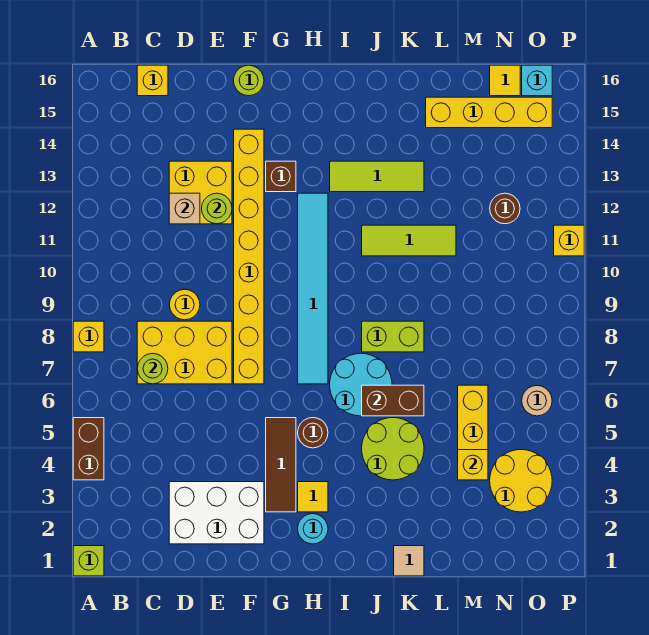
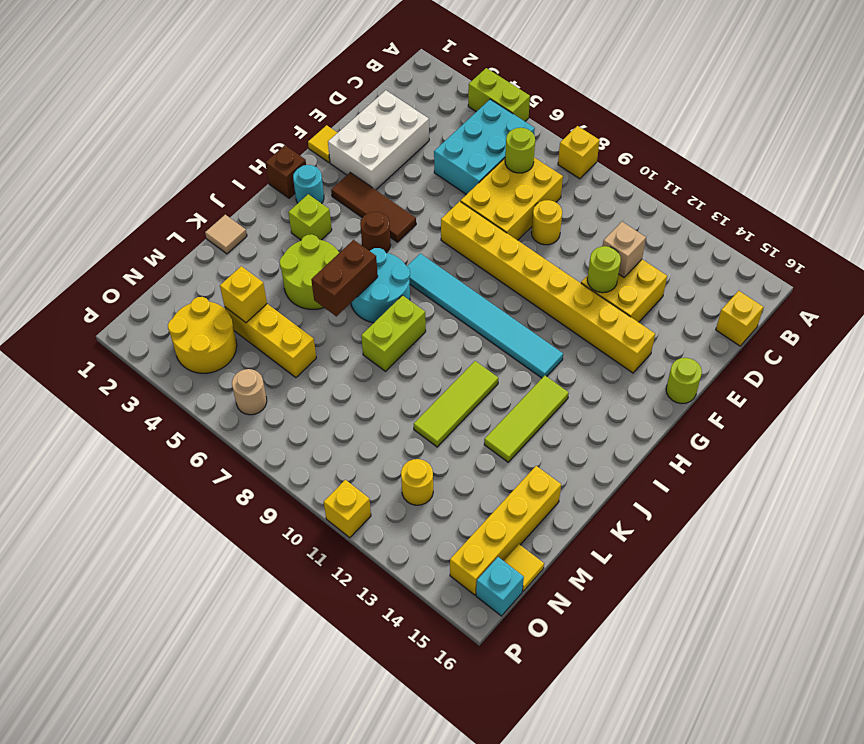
lime 1x1 brick [73,546,104,576] -> lime 1x1 brick moved to [288,194,332,240]
brown 1x2 brick [73,418,104,480] -> lime 1x2 brick [468,68,530,121]
none -> cyan 2x3 brick [434,99,535,195]
brown 1x1 brick [266,161,296,192] -> brown 1x1 brick moved to [265,145,306,198]
yellow 1x1 tile [298,482,328,512] -> yellow 1x1 tile moved to [308,125,337,162]
brown 1x1 round brick [490,193,520,224] -> yellow 1x1 round brick [401,459,433,505]

